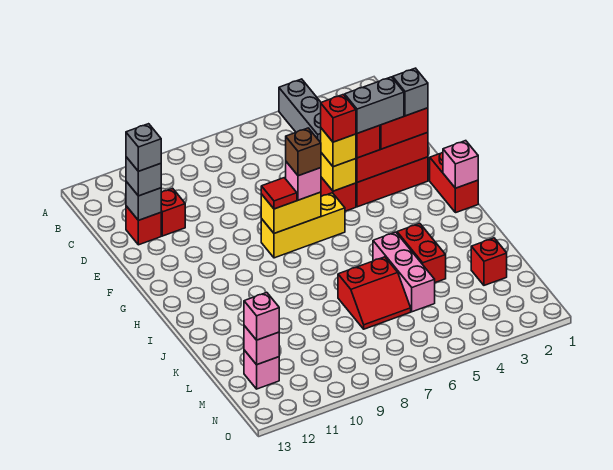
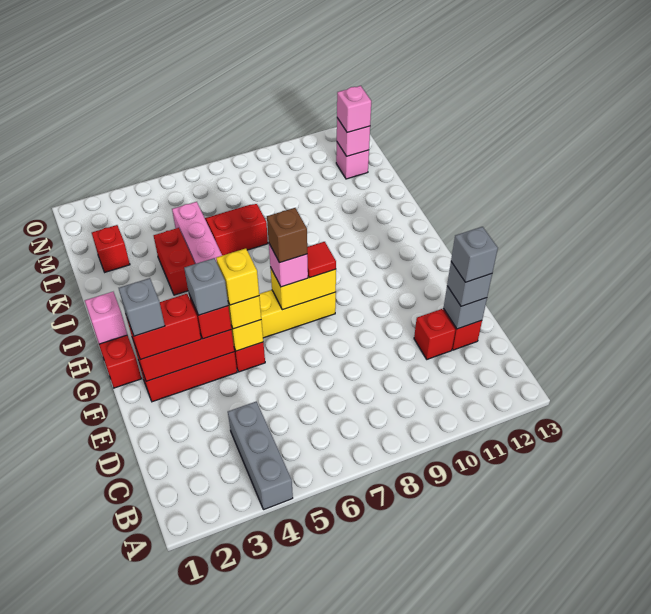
grey 1x2 brick [345,77,404,133] -> grey 1x1 brick [184,258,228,315]
red 1x1 brick [321,95,356,142] -> yellow 1x1 brick [216,248,259,305]

